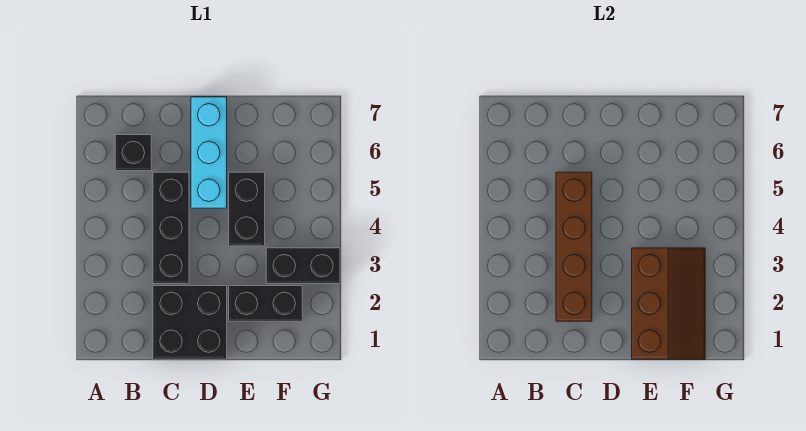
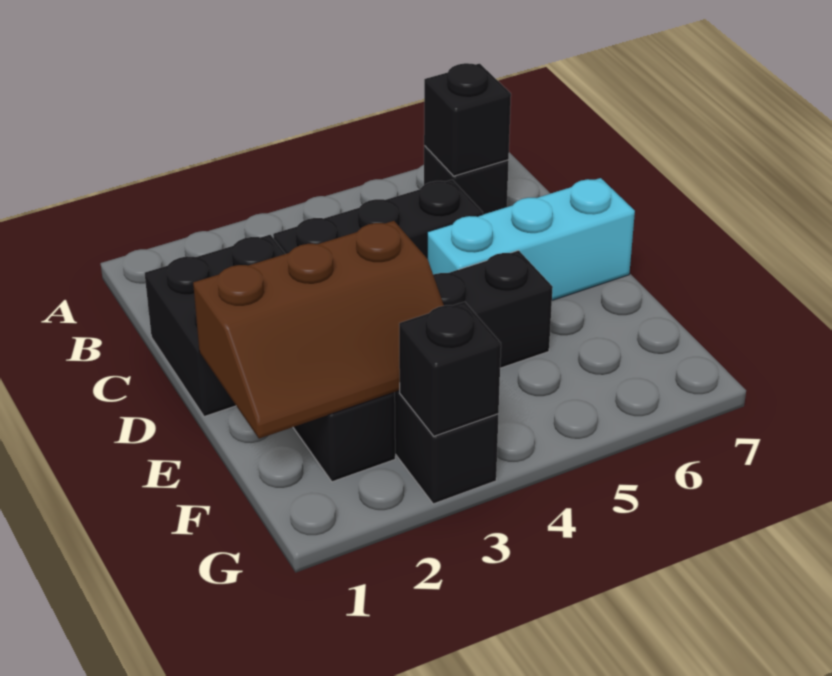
none -> black 1x1 brick [424,63,511,176]
brown 1x4 brick [556,172,592,321] -> none
none -> black 1x1 brick [399,302,501,436]

